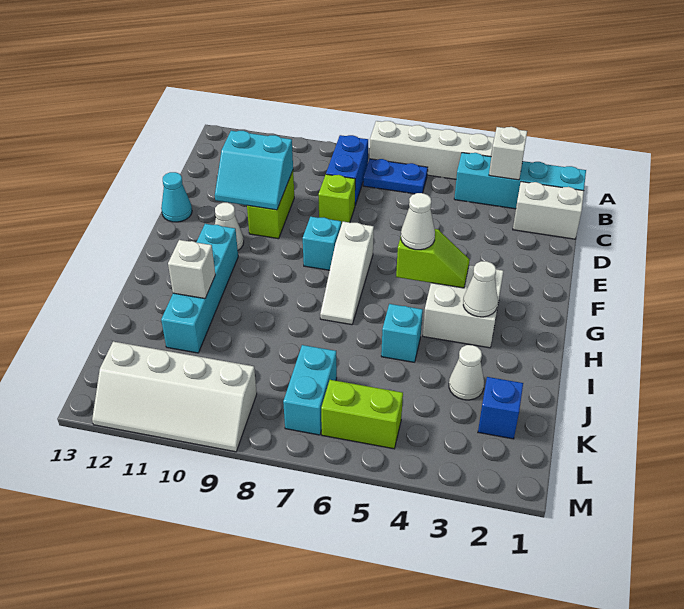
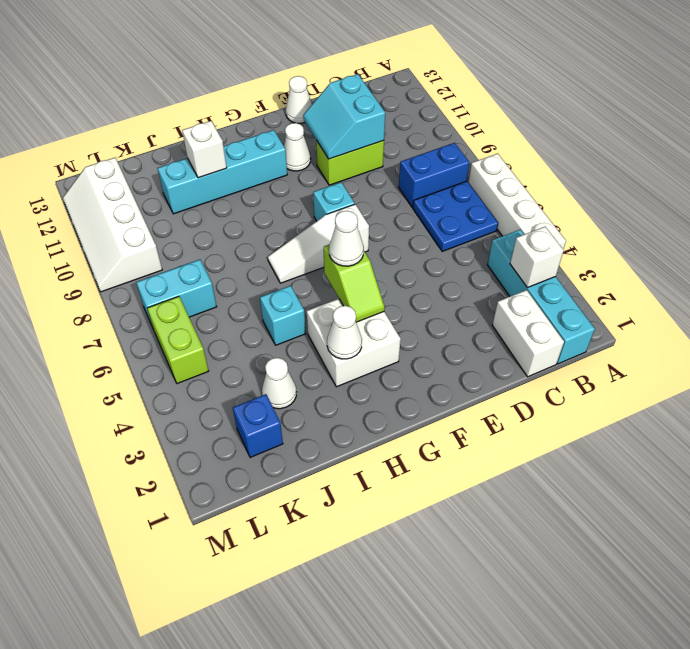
blue 1x2 plate [363,159,428,194] -> blue 2x2 plate [413,181,498,251]
lime 1x1 brick [318,174,355,225] -> none
cyan 1x1 cone [161,172,192,222] -> white 1x1 cone [286,76,312,123]

